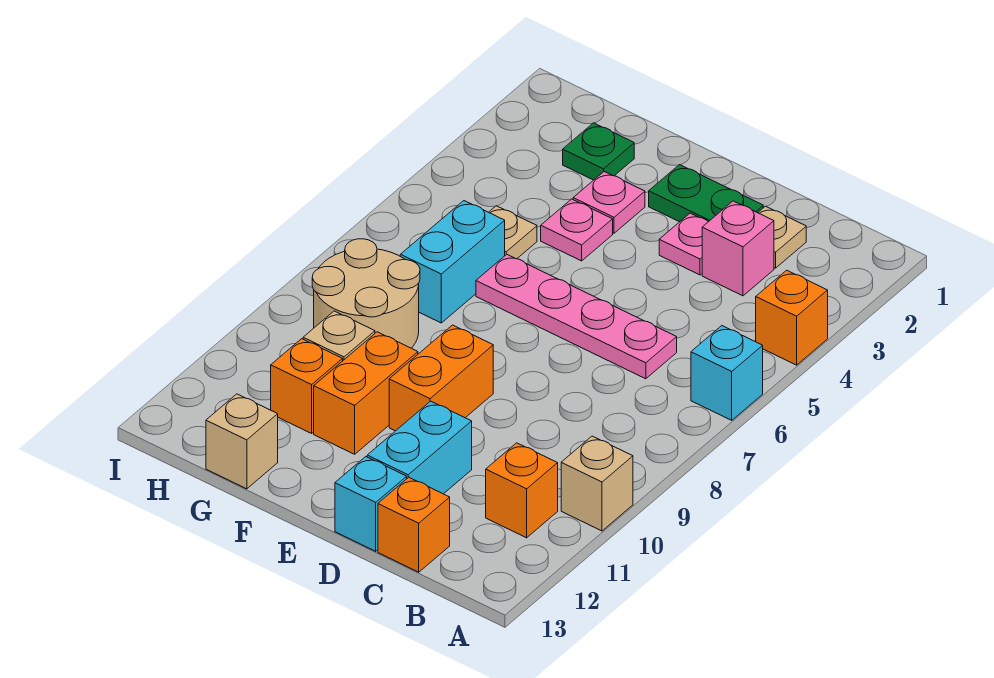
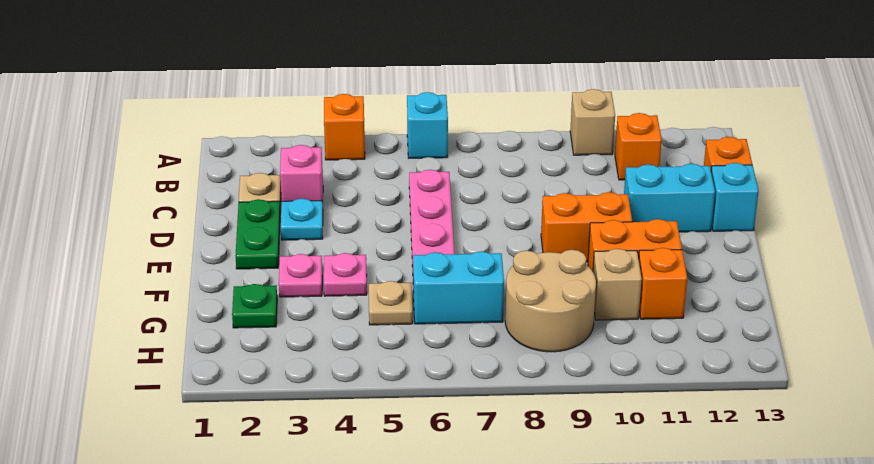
pink 1x1 plate [659,213,708,275] -> cyan 1x1 plate [281,199,323,240]
tan 1x1 brick [206,394,278,489] -> none

